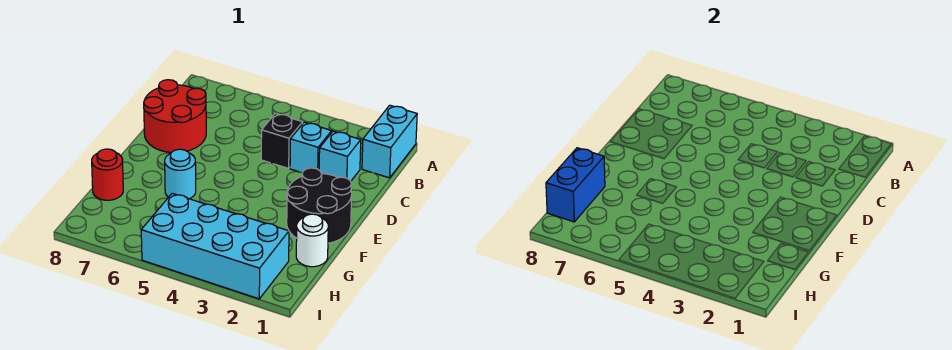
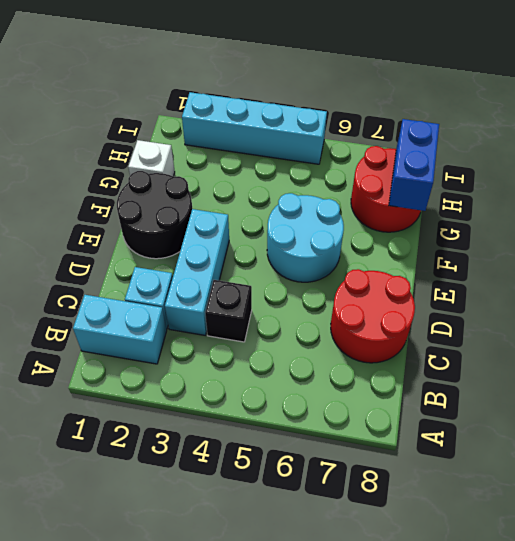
cyan 1x2 brick [362,105,417,178] -> cyan 1x2 brick turned to [73,295,167,364]
cyan 1x1 brick [290,122,332,173] -> cyan 1x3 brick [165,209,229,335]
cyan 1x1 round brick [165,149,196,199] -> cyan 2x2 round brick [267,193,344,282]
white 1x1 round brick [296,214,328,267] -> white 1x1 brick [128,140,175,176]
red 1x1 round brick [92,149,123,200] -> red 2x2 round brick [351,146,421,232]
cyan 2x4 brick [141,193,289,299] -> cyan 1x4 brick [182,92,327,164]

